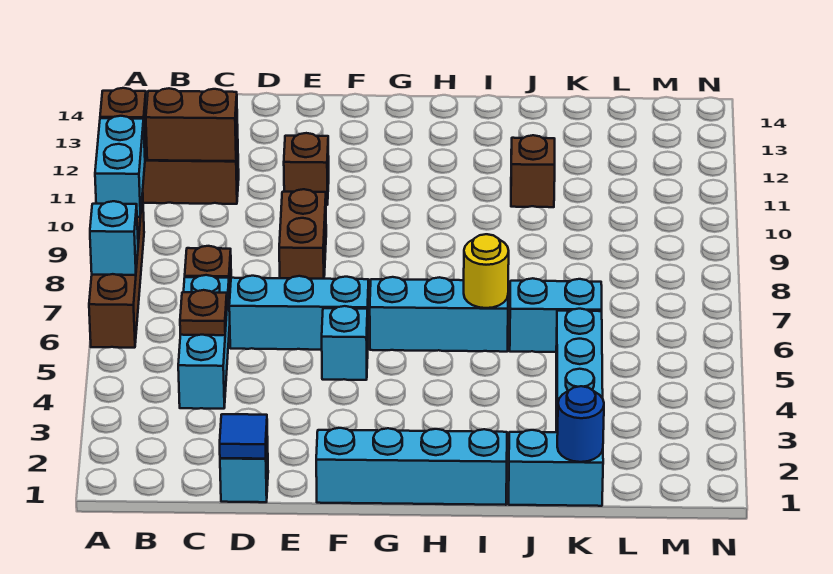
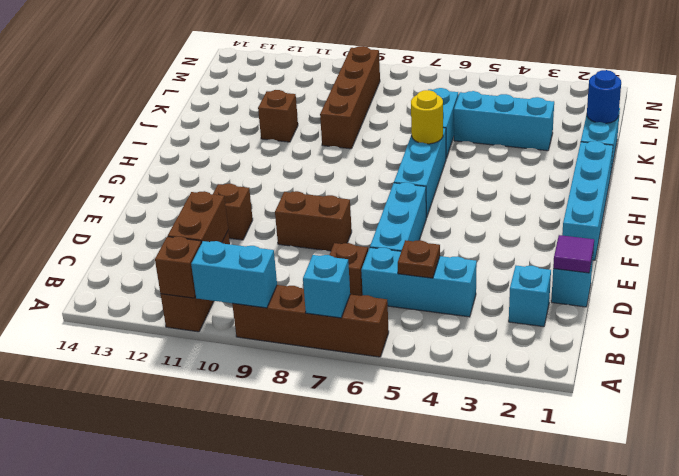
blue 1x1 tile [220,414,267,459] -> purple 1x1 tile [553,235,594,273]
cyan 1x1 brick [322,306,368,380] -> cyan 1x1 brick moved to [509,266,551,327]
none -> brown 1x4 brick [320,46,380,149]

